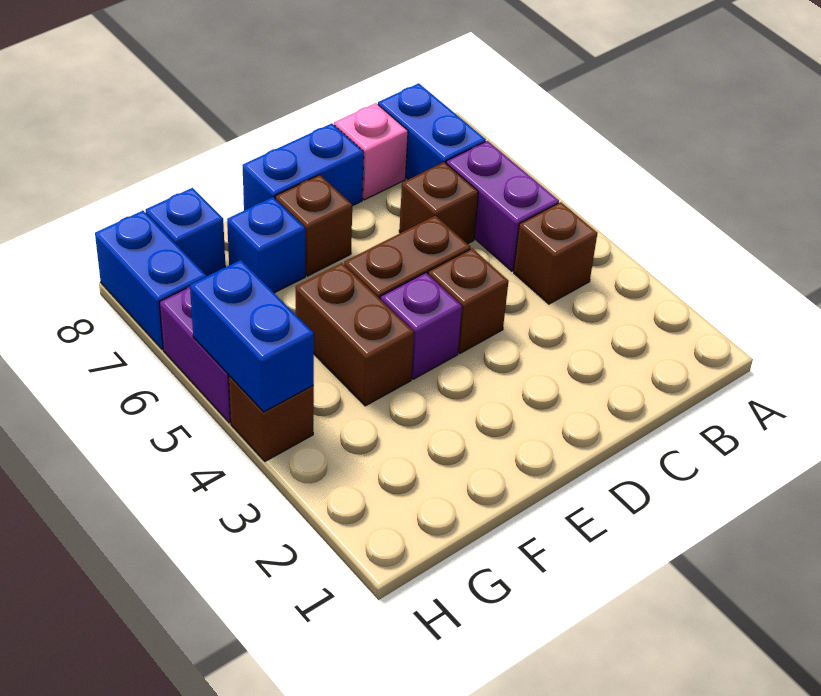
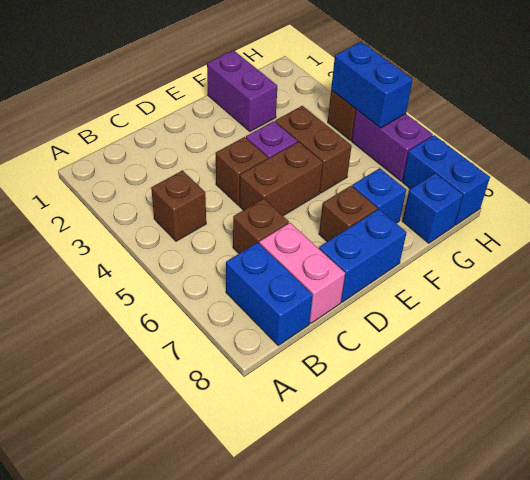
purple 1x2 brick [446,141,559,271] -> purple 1x2 brick moved to [207,50,277,131]
pink 1x1 brick [334,103,408,200] -> pink 1x2 brick [259,223,345,323]

